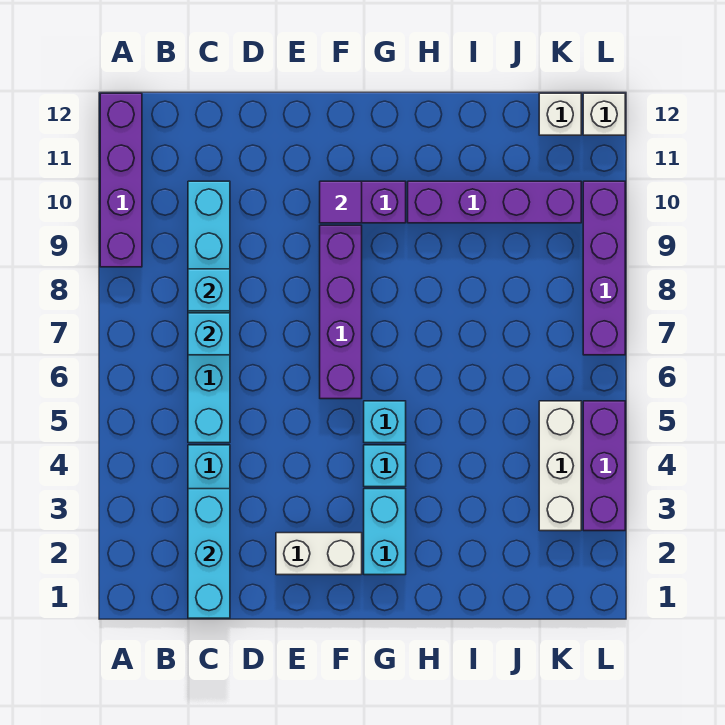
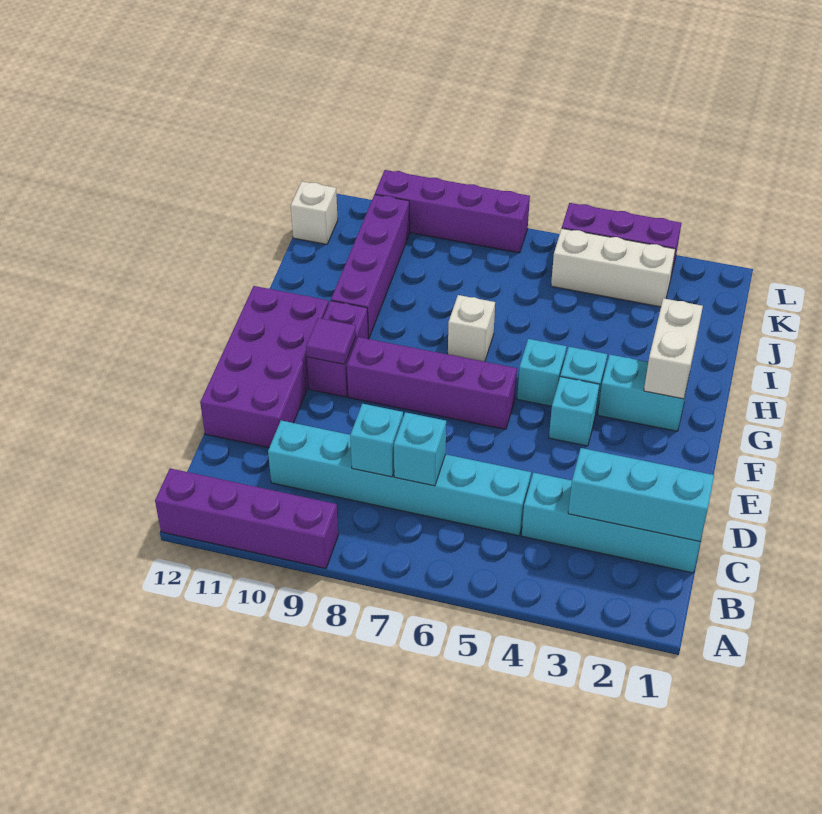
none -> purple 2x4 brick [200,286,329,448]
white 1x2 brick [276,533,362,575] -> white 1x2 brick moved to [644,298,703,399]
none -> cyan 1x1 brick [549,377,600,446]
white 1x1 brick [583,93,625,135] -> white 1x1 brick moved to [448,295,495,362]

